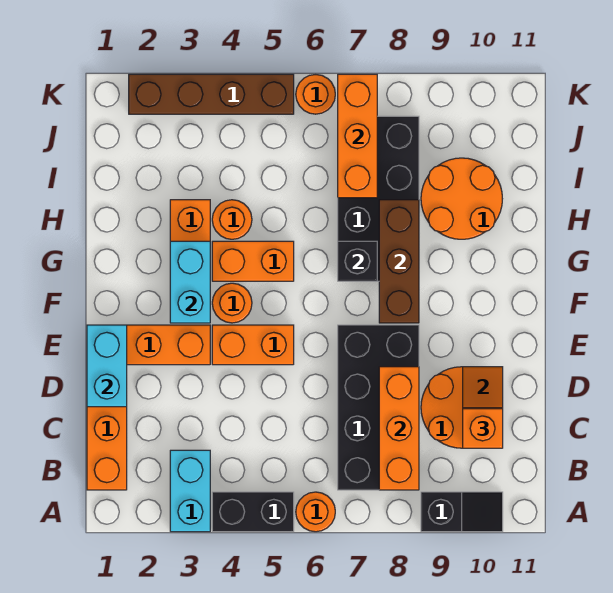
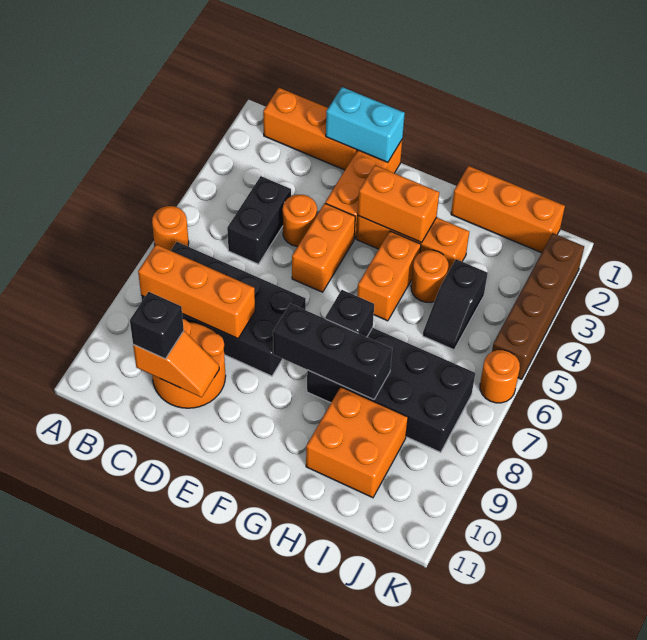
cyan 1x2 brick [170,450,210,532] -> none
black 1x2 brick [212,492,294,532] -> black 1x2 brick moved to [227,176,291,264]
black 1x2 slope [421,492,503,532] -> black 1x2 slope moved to [423,259,488,350]
orange 1x1 brick [463,409,503,448] -> black 1x1 brick [130,292,184,359]
cyan 1x2 brick [170,241,210,323] -> orange 1x2 brick [358,165,439,242]
orange 1x1 round brick [212,283,252,323] -> orange 1x1 round brick moved to [283,195,317,247]
brown 1x3 brick [379,200,419,323] -> black 1x3 brick [273,304,392,400]
orange 2x2 round brick [421,158,502,239] -> orange 2x2 brick [306,387,408,498]
orange 1x3 brick [338,74,377,198] -> orange 1x3 brick moved to [451,166,565,253]

